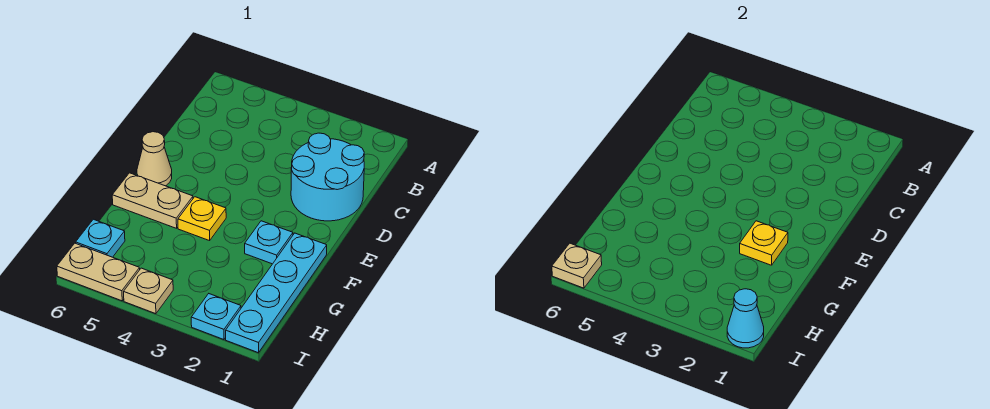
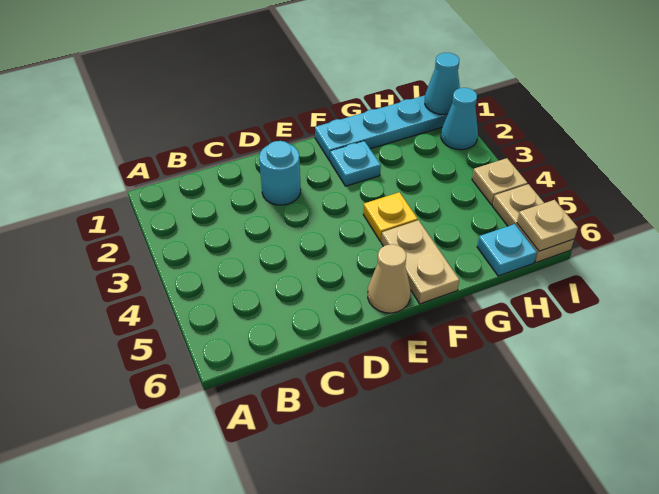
cyan 2x2 round brick [291,133,364,221] -> cyan 1x1 round brick [259,141,301,205]
yellow 1x1 plate [740,221,788,265] -> none
cyan 1x1 plate [191,294,241,340] -> cyan 1x1 cone [441,88,478,150]

